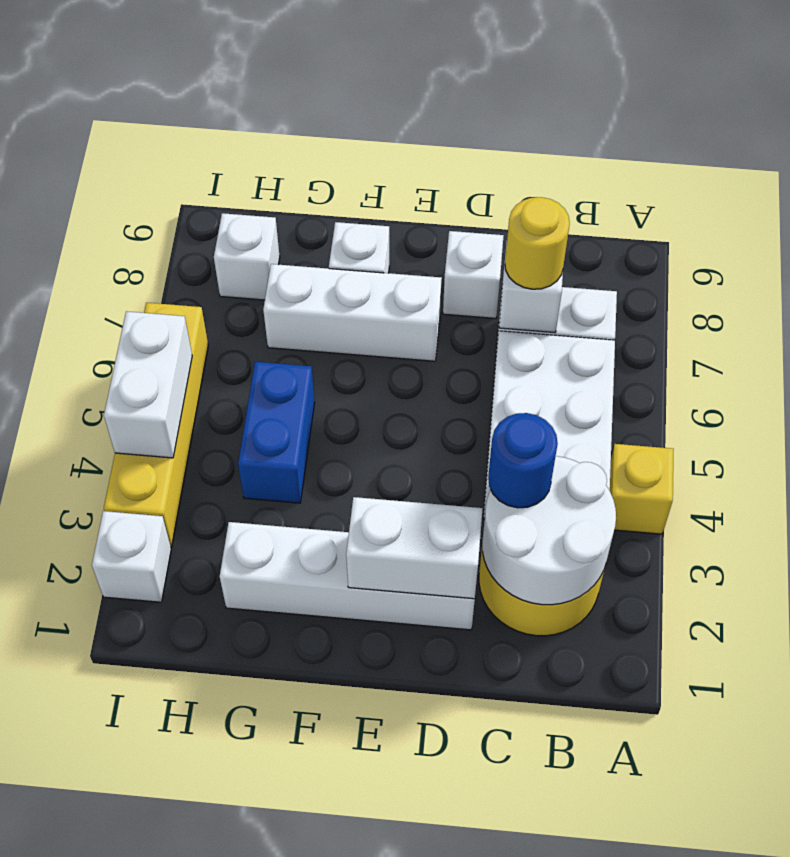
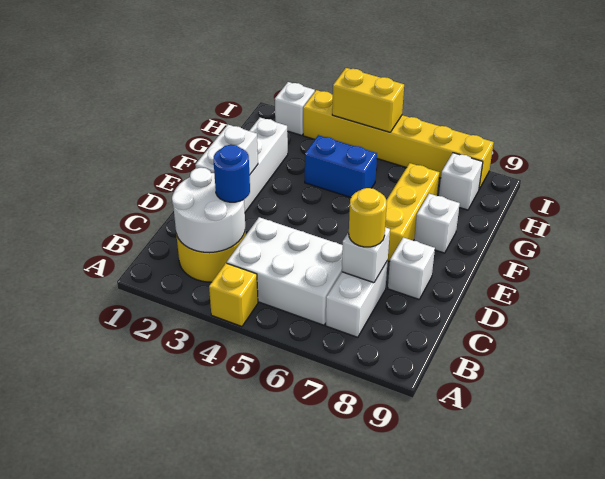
white 1x3 brick [263,264,442,361] -> yellow 1x3 brick [385,163,439,262]
yellow 1x4 brick [104,303,208,547] -> yellow 1x6 brick [303,90,494,189]
white 1x2 brick [104,311,192,458] -> yellow 1x2 brick [332,68,404,132]

